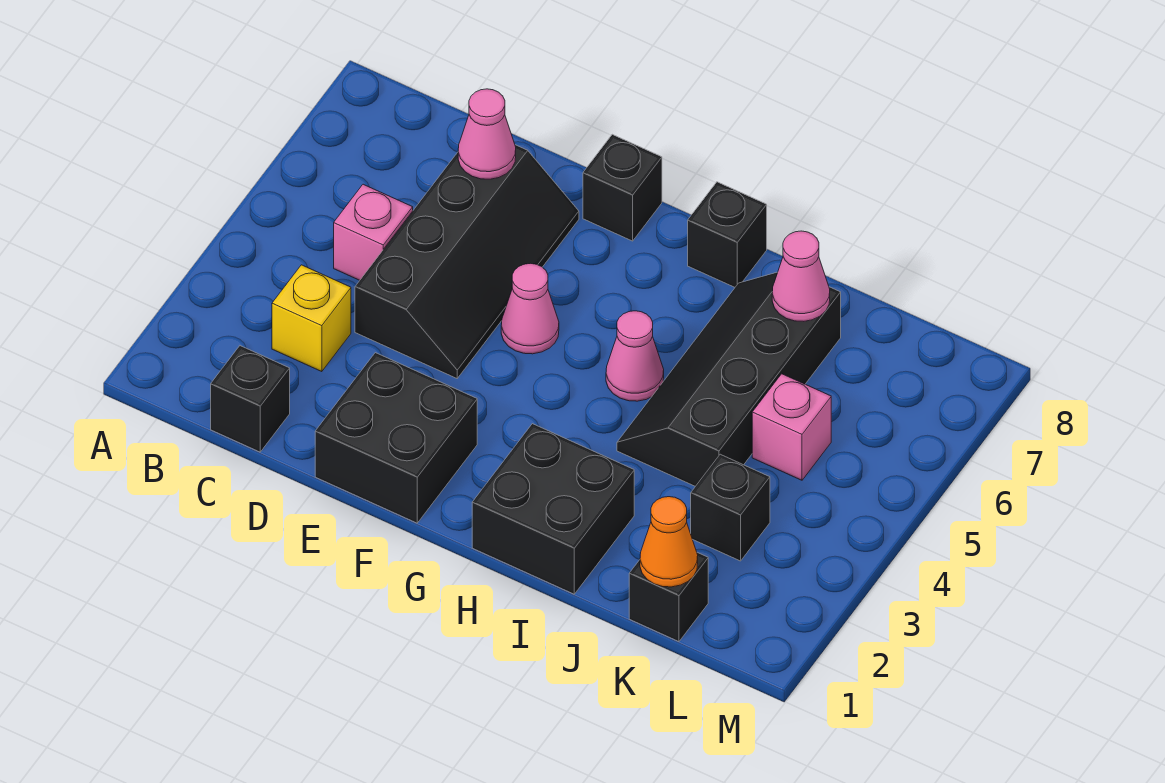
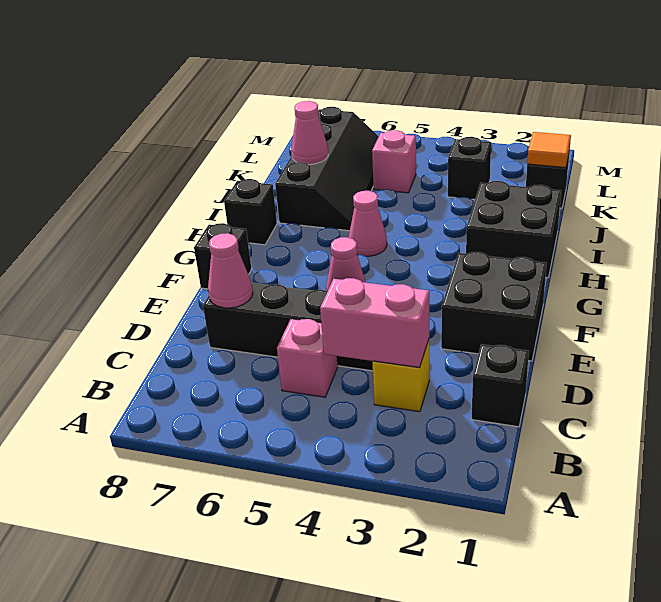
none -> pink 1x2 brick [320,278,429,368]
black 2x4 slope [617,272,841,486] -> black 2x4 slope turned to [275,107,379,231]
orange 1x1 cone [640,497,698,587] -> orange 1x1 tile [527,132,571,168]

